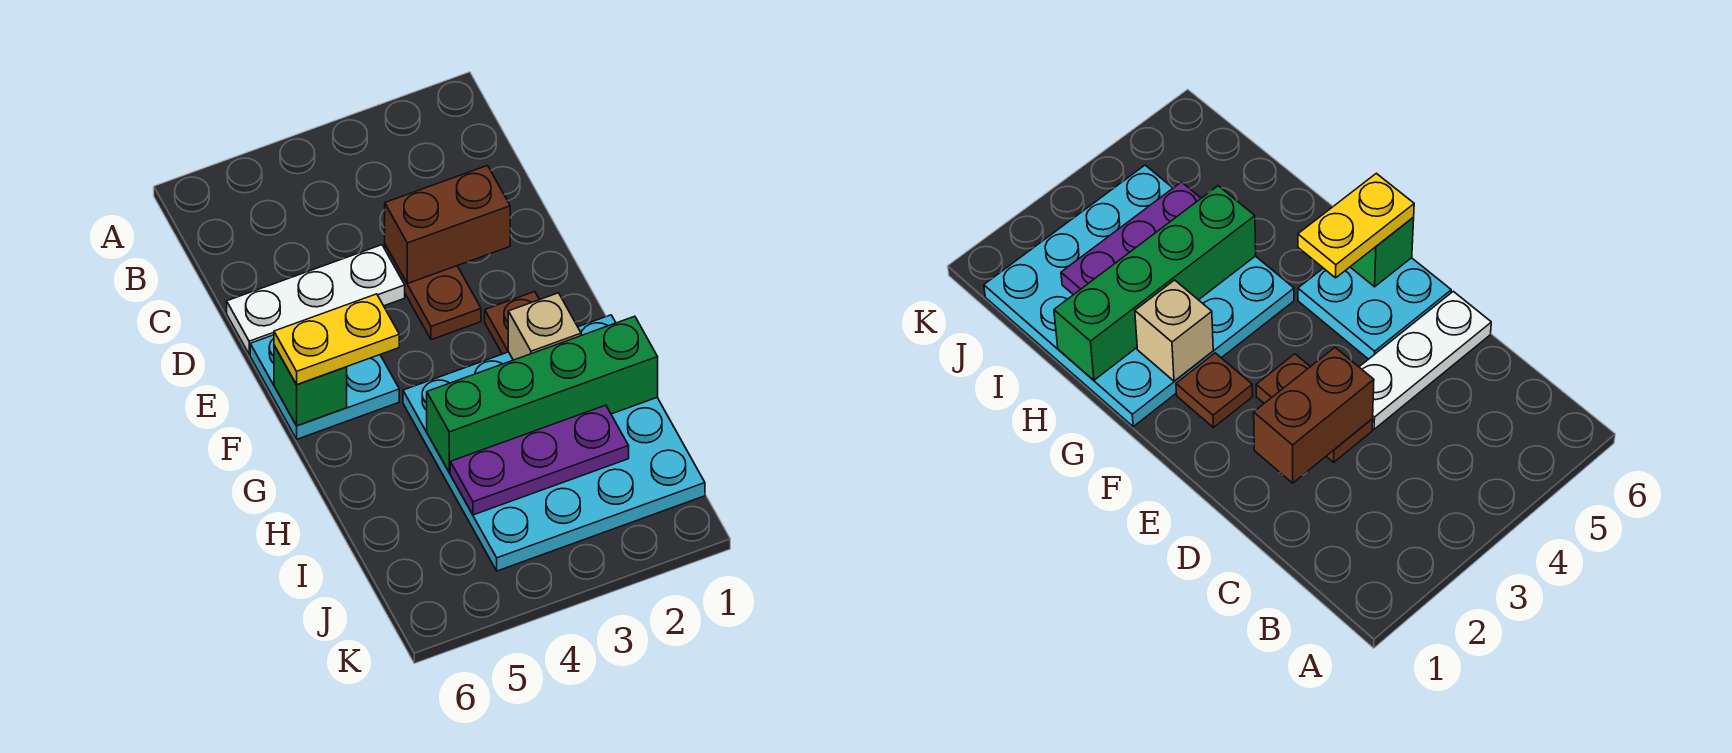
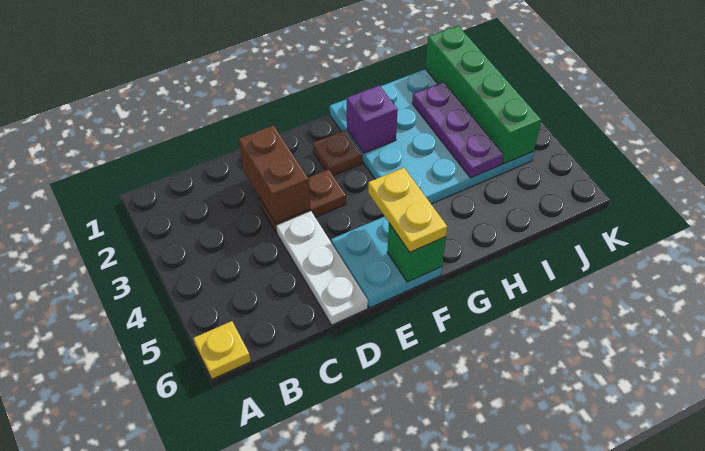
none -> yellow 1x1 plate [193,321,251,379]
tan 1x1 brick [508,293,581,360] -> purple 1x1 brick [347,85,398,153]
green 1x4 brick [427,316,658,472] -> green 1x4 brick moved to [425,26,541,164]

